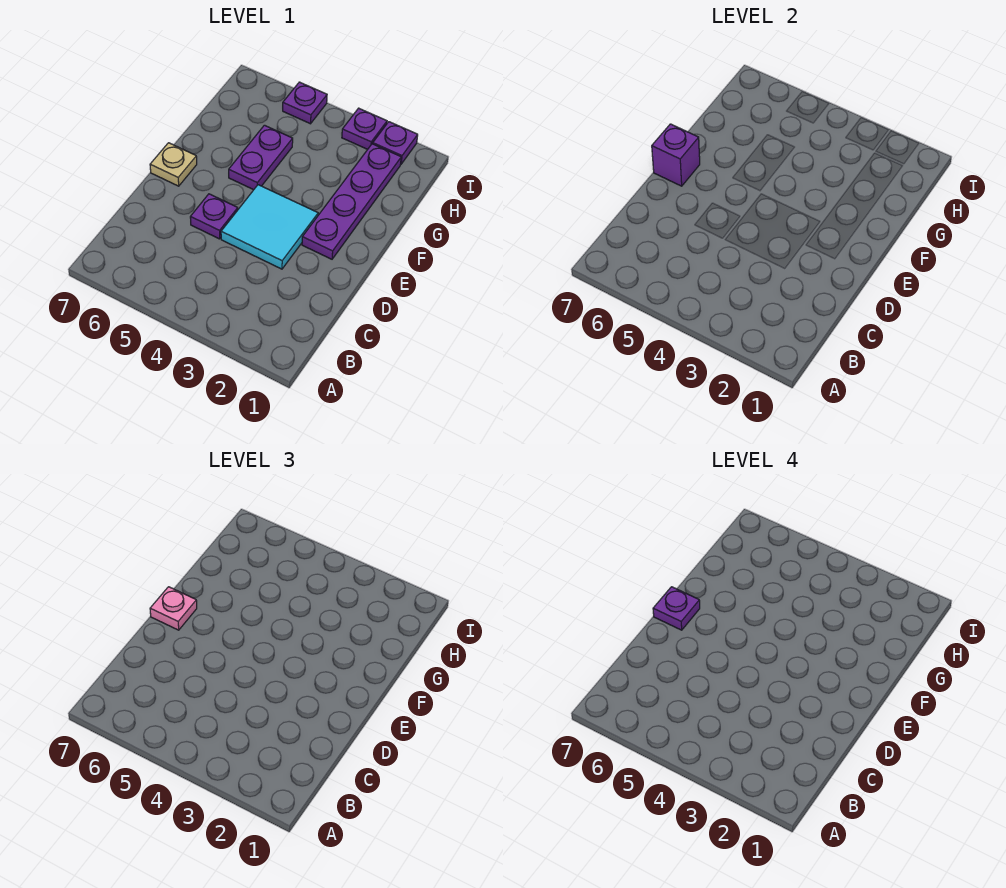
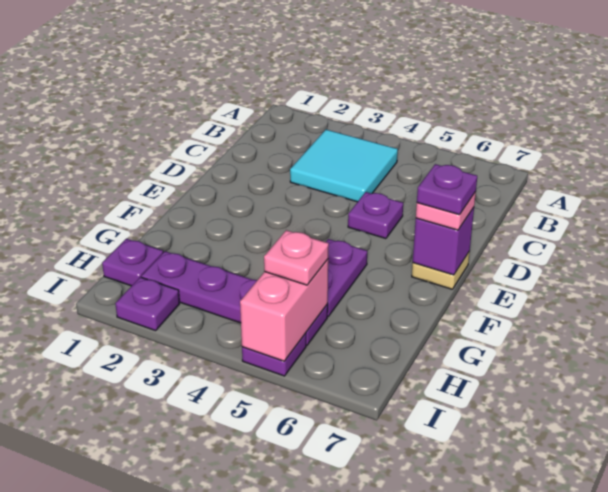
cyan 2x2 tile [221,185,318,269] -> cyan 2x2 tile moved to [290,130,398,202]
purple 1x4 plate [302,144,401,259] -> purple 1x4 plate turned to [141,251,328,345]
none -> pink 1x2 brick [240,259,328,361]
none -> pink 1x1 plate [264,230,329,285]
purple 1x1 plate [342,108,387,149] -> purple 1x1 plate moved to [102,239,163,286]

